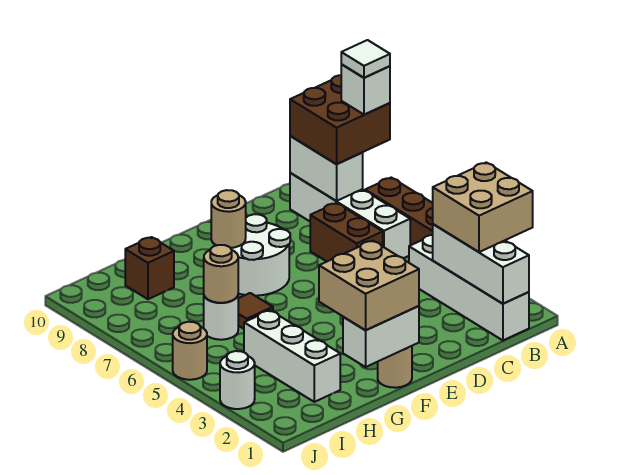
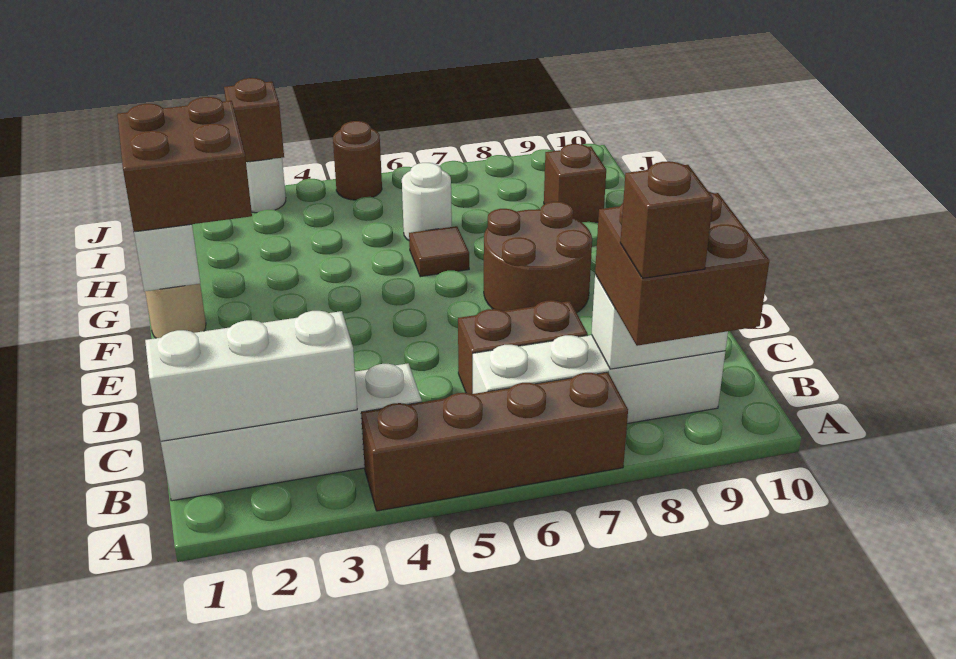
tan 2x2 brick [433,162,533,252] -> none
white 1x1 brick [341,65,390,115] -> brown 1x1 brick [620,161,713,278]
white 1x1 tile [341,40,390,78] -> none
white 2x2 round brick [231,214,290,296] -> brown 2x2 round brick [484,202,592,313]
tan 2x2 brick [319,241,419,330] -> brown 2x2 brick [117,97,252,232]
tan 1x1 round brick [211,190,246,248] -> none
white 1x3 brick [244,310,340,402] -> none
tan 1x1 round brick [204,245,238,303] -> none
none -> brown 1x1 brick [224,78,284,162]
tan 1x1 round brick [173,322,207,380] -> brown 1x1 round brick [333,121,382,200]

